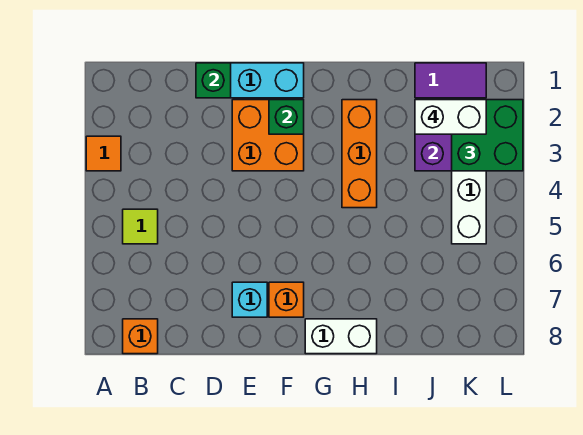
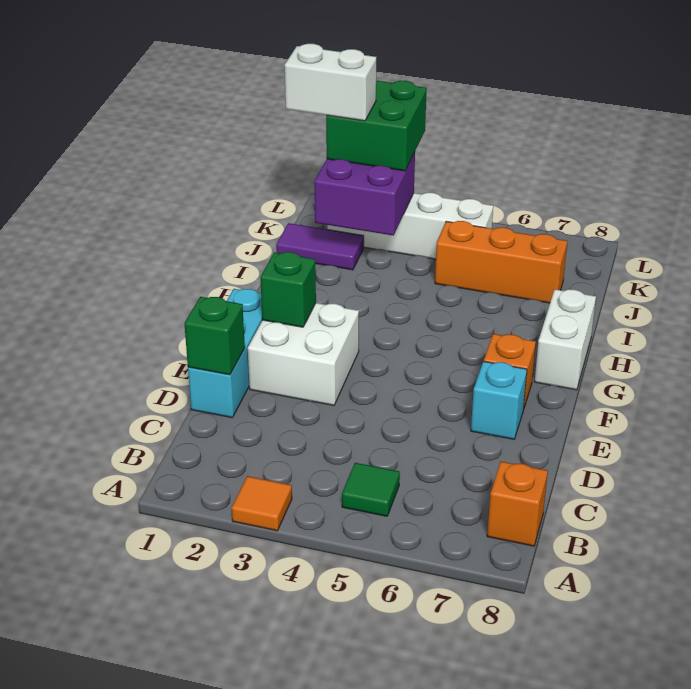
lime 1x1 tile [123,209,158,244] -> green 1x1 tile [342,463,400,516]
orange 2x2 brick [232,100,304,171] -> white 2x2 brick [248,303,359,405]
orange 1x3 brick [342,100,377,208] -> orange 1x3 brick moved to [435,221,567,303]
purple 1x2 tile [415,63,486,98] -> purple 1x2 tile turned to [276,223,364,270]
white 1x2 brick [415,100,486,134] -> white 1x2 brick turned to [285,44,376,121]

